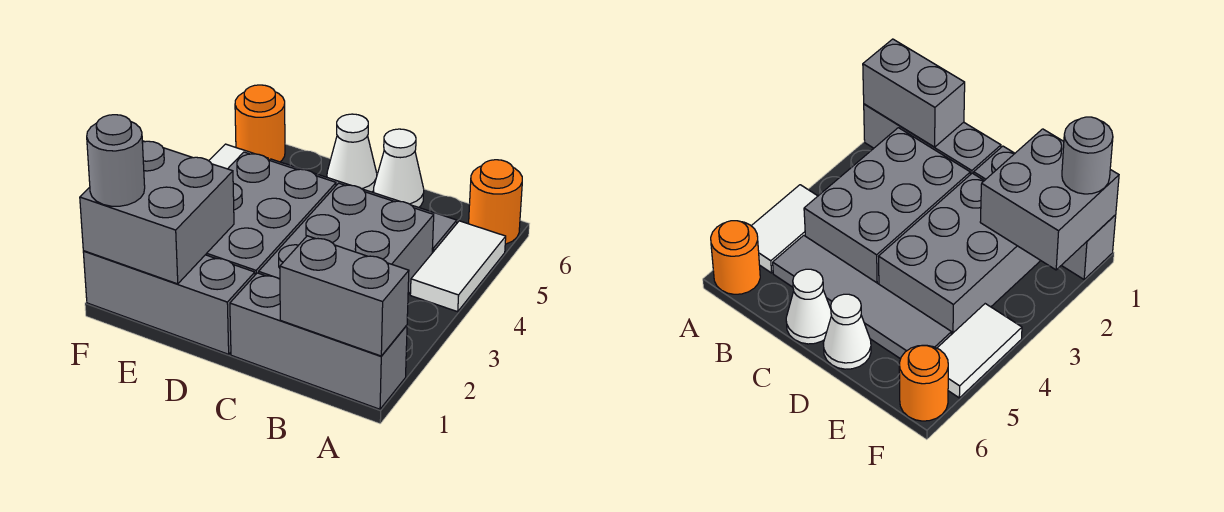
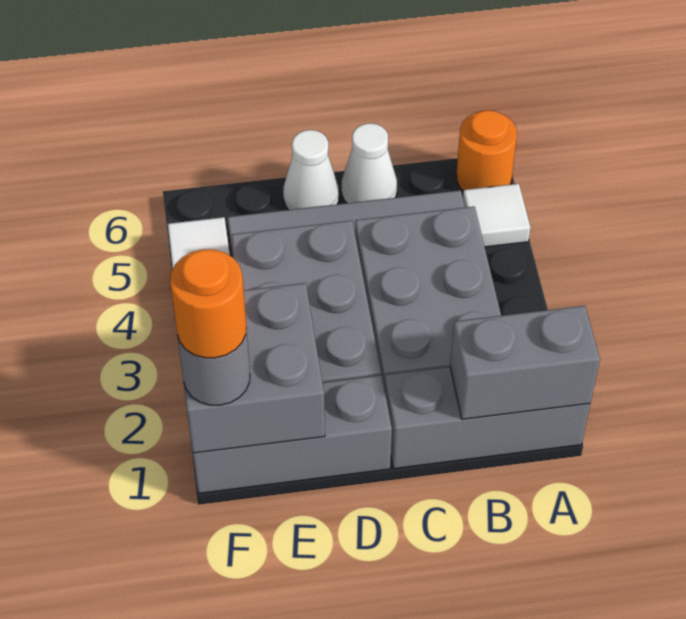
white 1x2 tile [410,221,506,312] -> white 1x1 tile [463,184,530,247]
orange 1x1 round brick [235,85,285,162] -> orange 1x1 round brick moved to [170,249,246,358]

